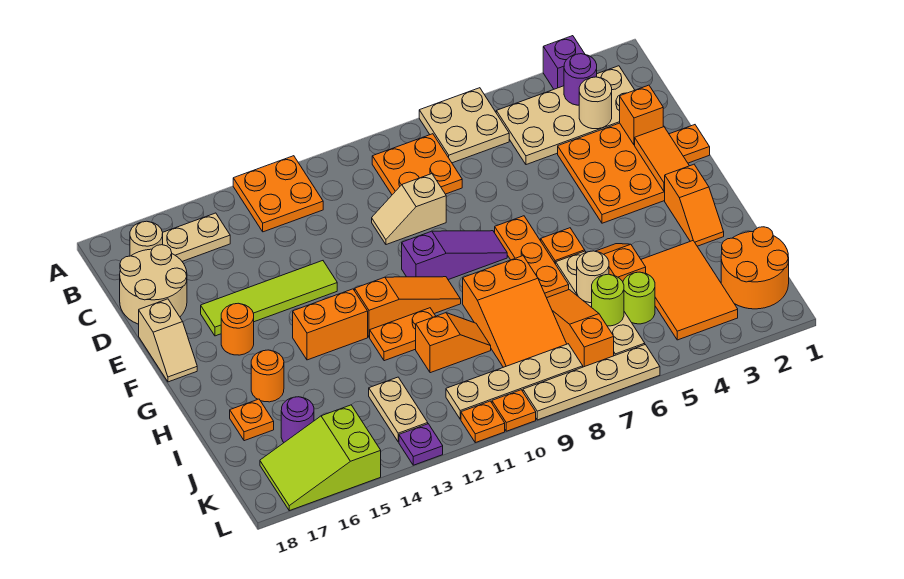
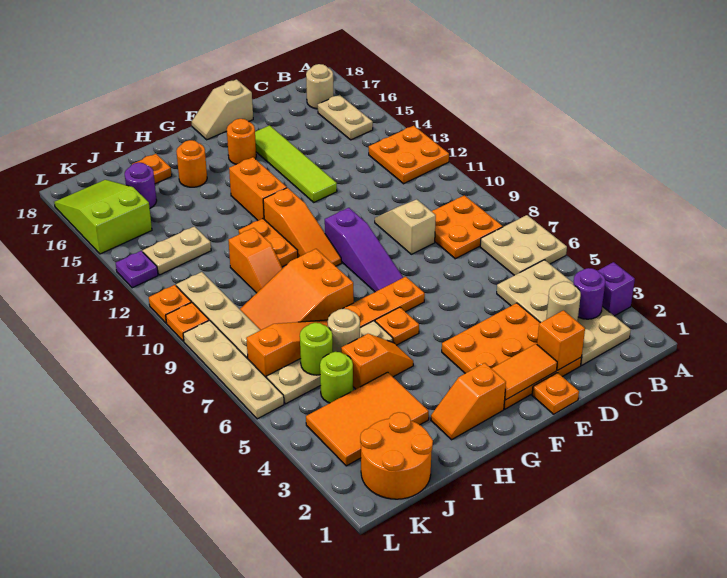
tan 2x2 round brick [120,245,187,324] -> none

